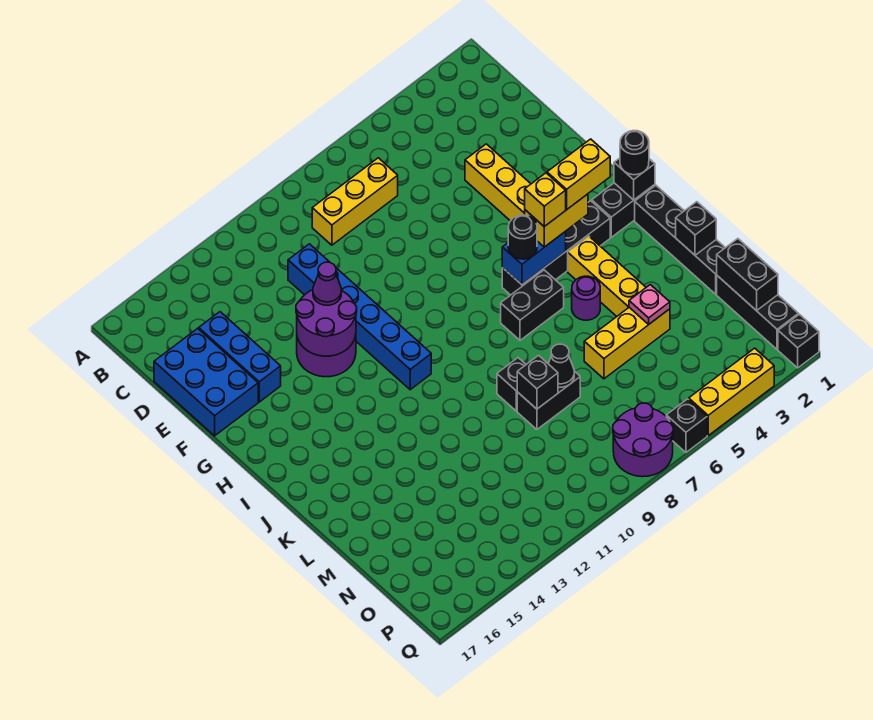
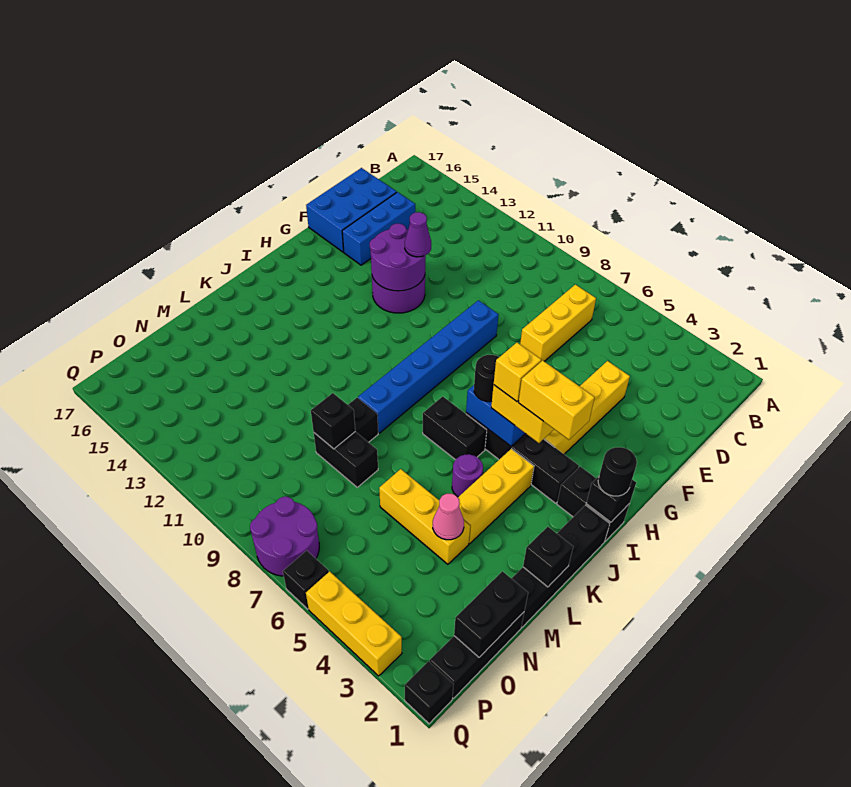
yellow 1x3 brick [312,158,398,245] -> yellow 1x3 brick turned to [520,284,596,361]
blue 1x6 brick [288,244,431,390] -> blue 1x6 brick moved to [358,300,499,433]
pink 1x1 plate [629,285,670,325] -> pink 1x1 cone [433,494,464,540]
black 1x1 cone [548,344,574,387] -> none

